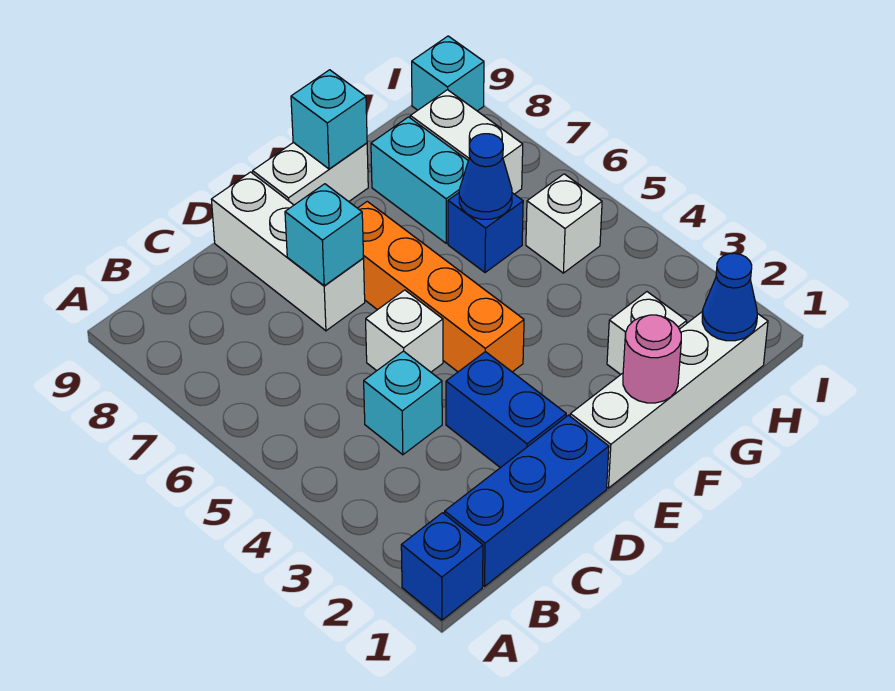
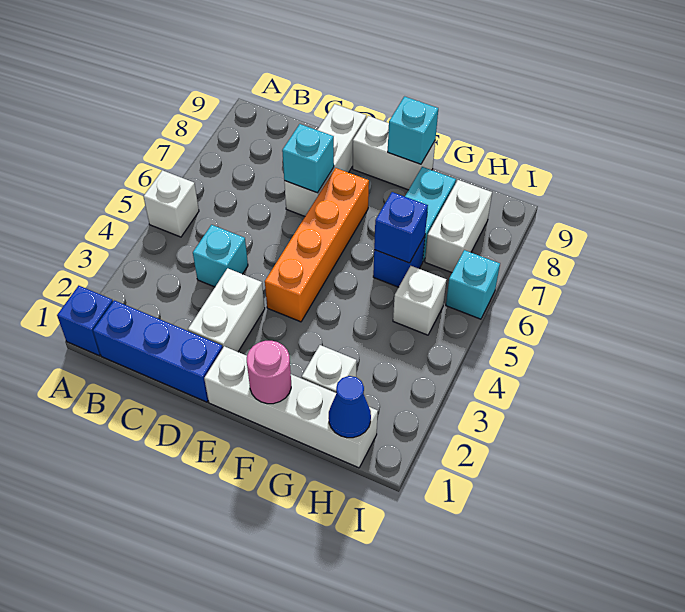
blue 1x2 brick [446,352,566,468] -> white 1x2 brick [188,268,265,352]
white 1x1 brick [366,290,443,372] -> white 1x1 brick moved to [143,170,199,237]
blue 1x1 cone [459,134,512,219] -> blue 1x1 brick [374,192,428,263]
cyan 1x1 brick [412,36,484,111] -> cyan 1x1 brick moved to [446,250,500,319]

